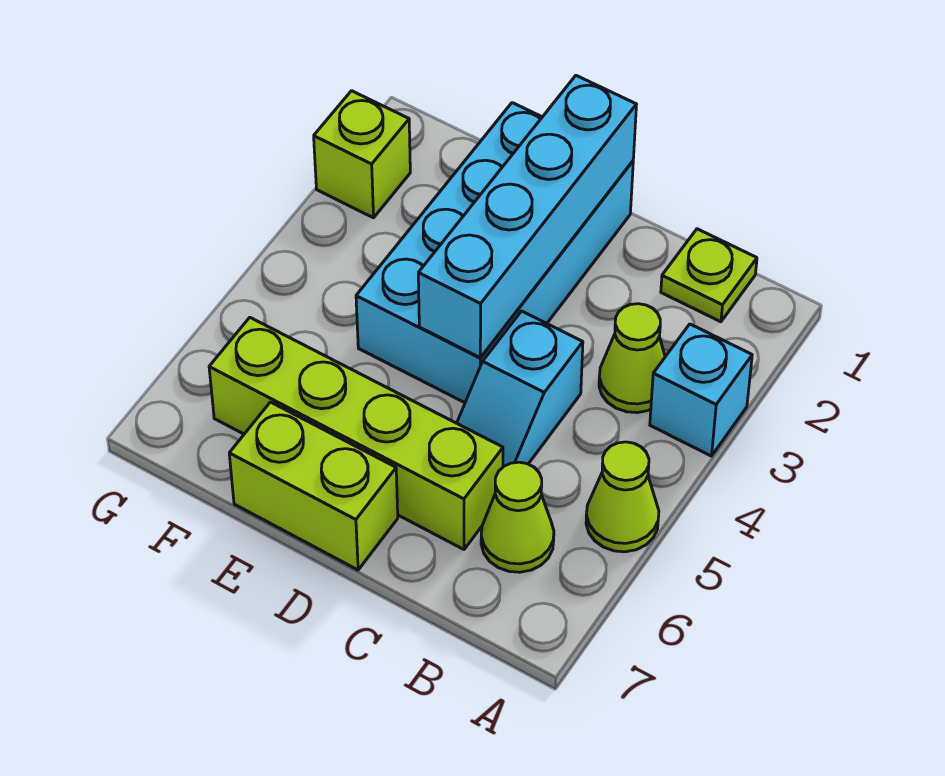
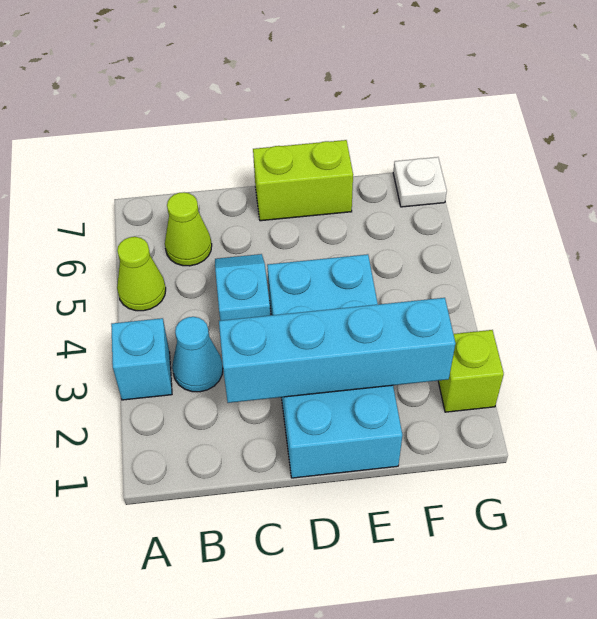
lime 1x1 plate [661,229,757,322] -> none
lime 1x1 cone [599,304,665,413] -> cyan 1x1 cone [172,317,223,392]
lime 1x4 brick [209,318,503,549] -> none
cyan 1x4 brick [418,76,637,358] -> cyan 1x4 brick turned to [219,298,455,403]
none -> white 1x1 plate [393,157,447,207]

